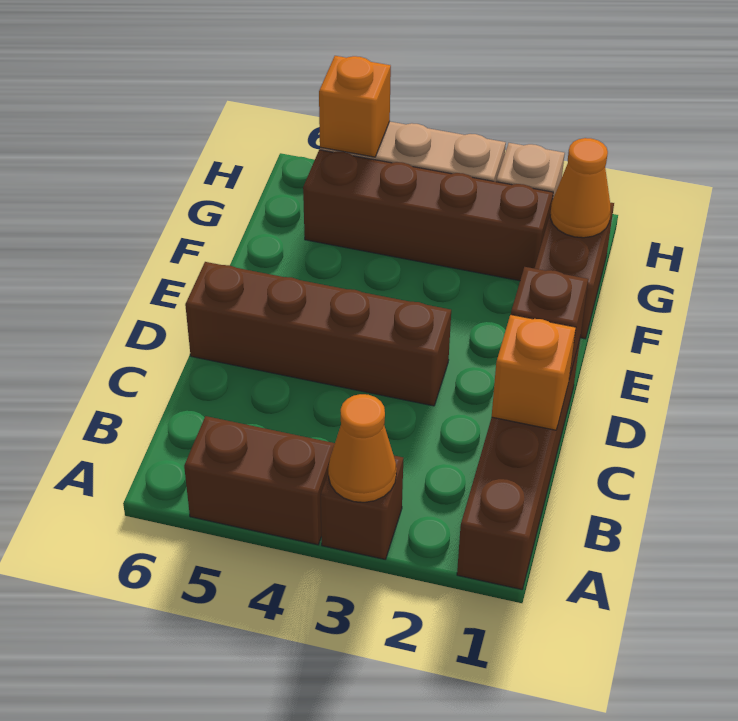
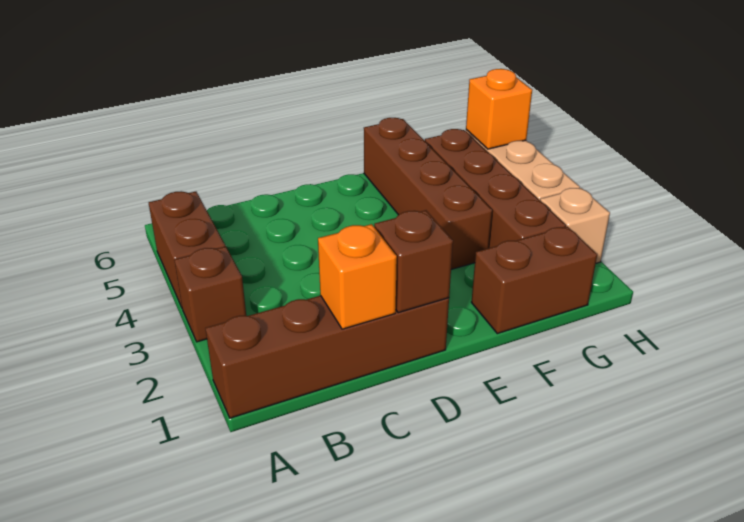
orange 1x1 cone [328,394,396,502] -> none
brown 1x4 brick [185,262,451,406] -> brown 1x4 brick moved to [364,118,492,269]
orange 1x1 cone [550,138,611,238] -> none

